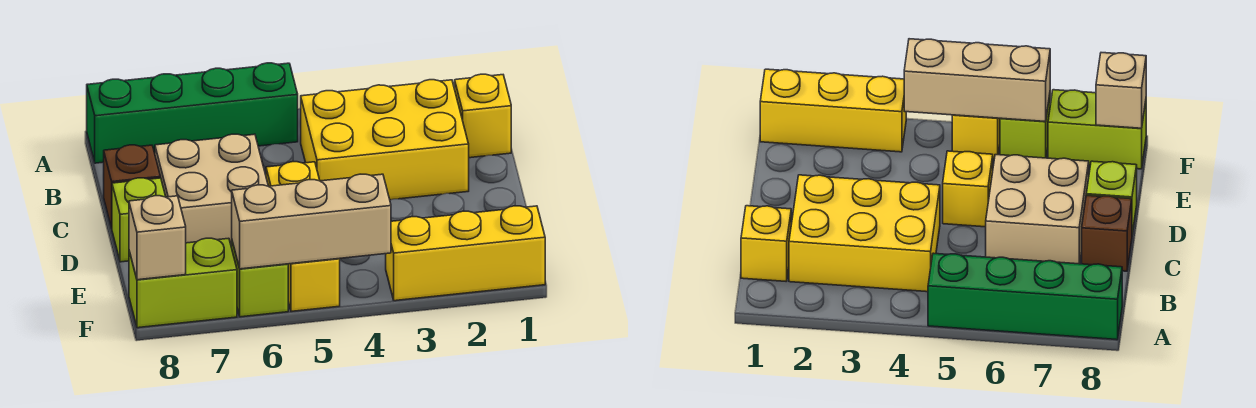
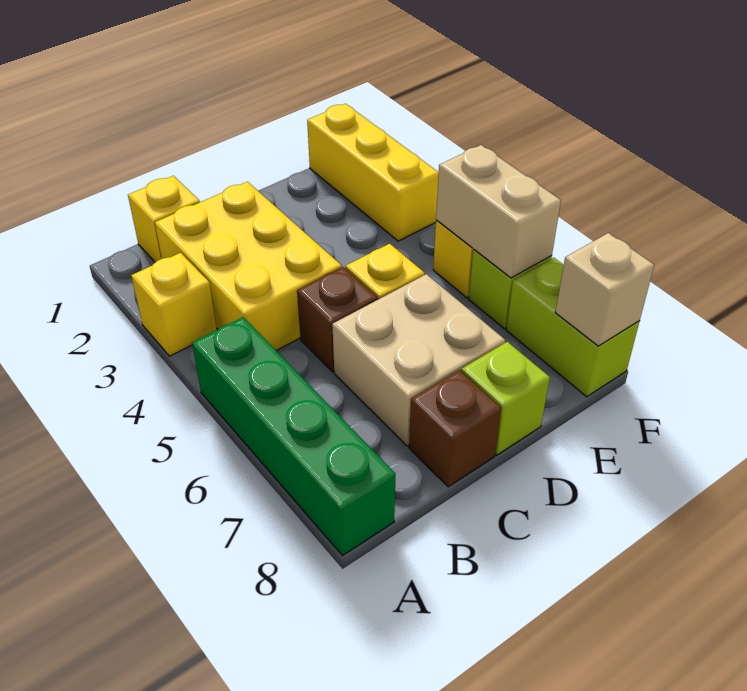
none -> yellow 1x1 brick [131,253,217,356]
none -> brown 1x1 brick [297,267,378,372]
tan 1x3 brick [232,174,391,269] -> tan 1x2 brick [436,145,561,278]

